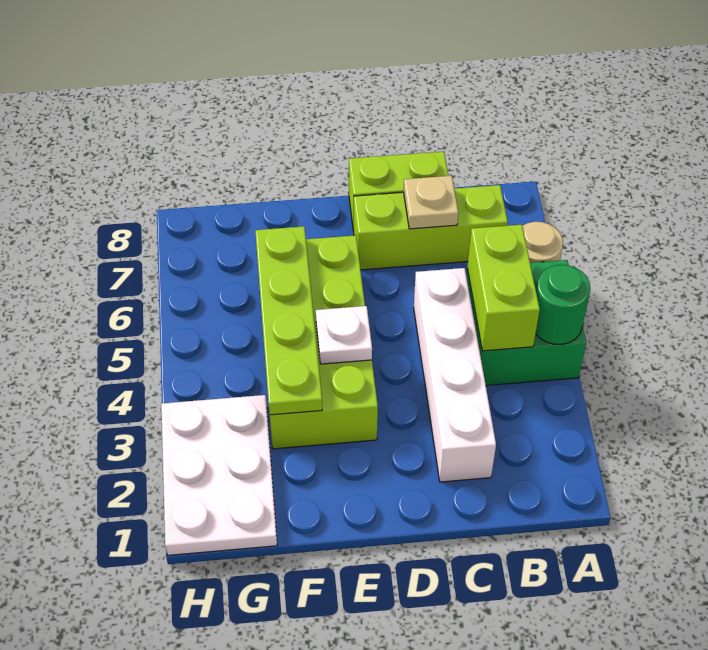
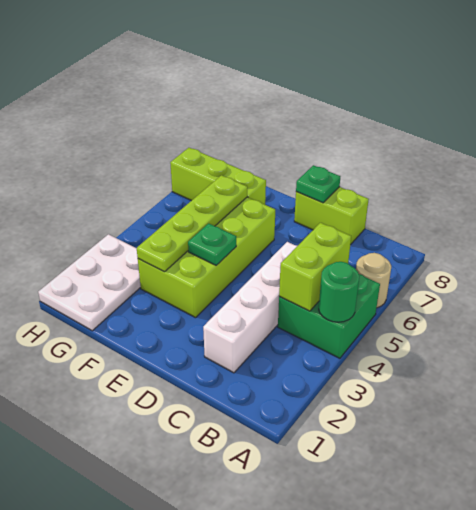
lime 1x3 brick [354,185,508,270] -> lime 1x3 brick moved to [170,148,266,205]
tan 1x1 plate [404,176,458,229] -> none
none -> green 1x1 plate [296,165,340,203]
white 1x1 plate [316,306,372,364] -> green 1x1 plate [188,223,236,265]

